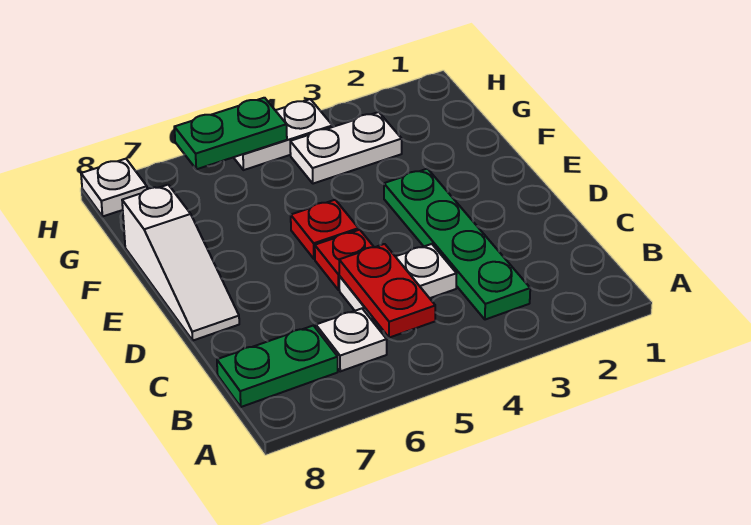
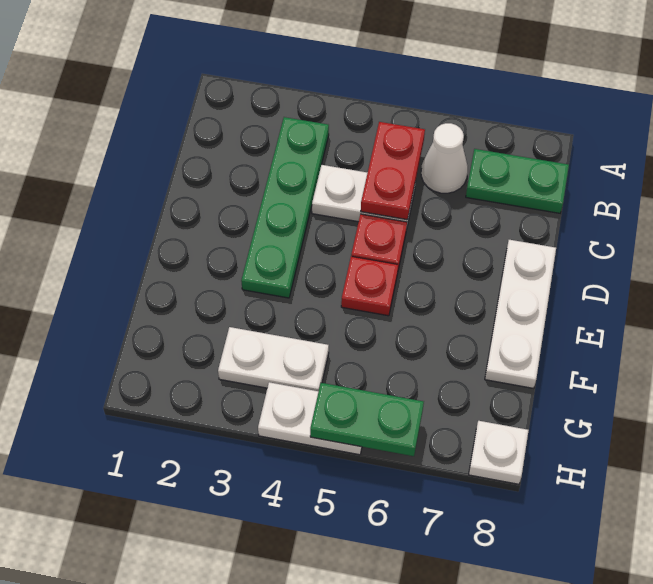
white 1x1 plate [316,309,387,371] -> white 1x1 cone [421,123,468,193]
white 1x3 slope [122,185,239,340] -> white 1x3 plate [485,240,556,388]

